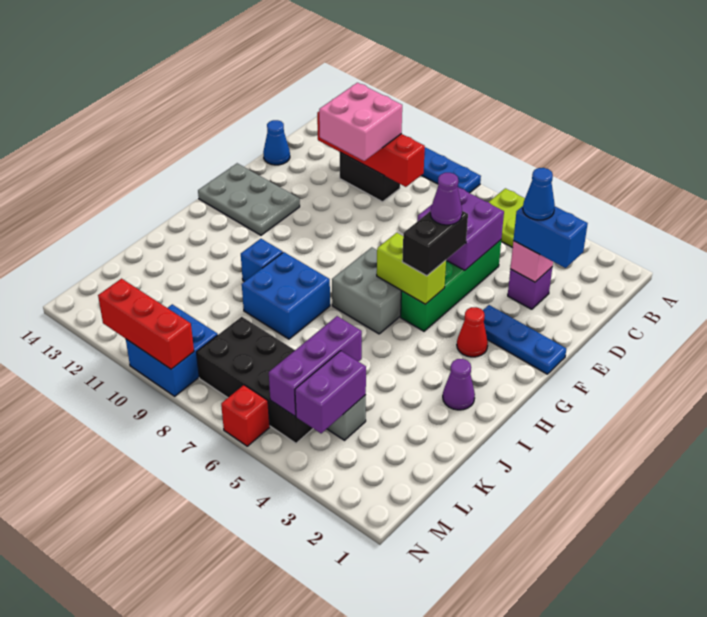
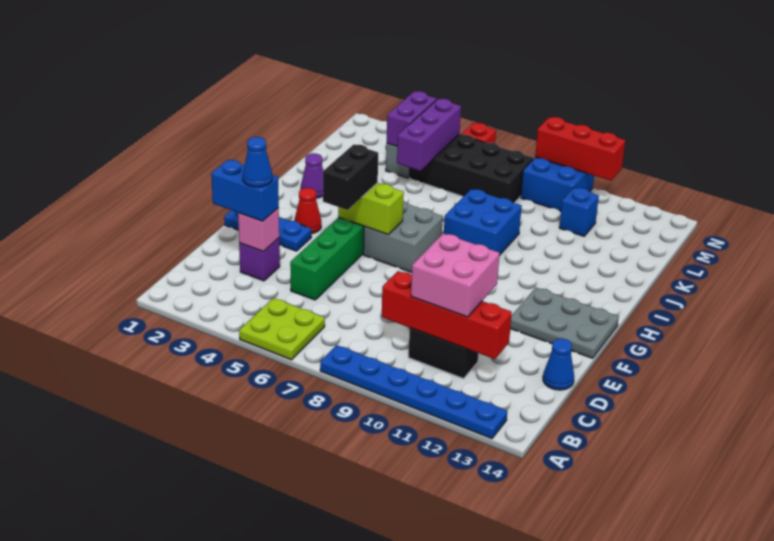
purple 2x2 brick [417,187,504,270] -> none
purple 1x1 cone [431,173,462,225] -> none
blue 1x1 brick [241,239,283,282] -> blue 1x1 brick moved to [559,187,599,236]

